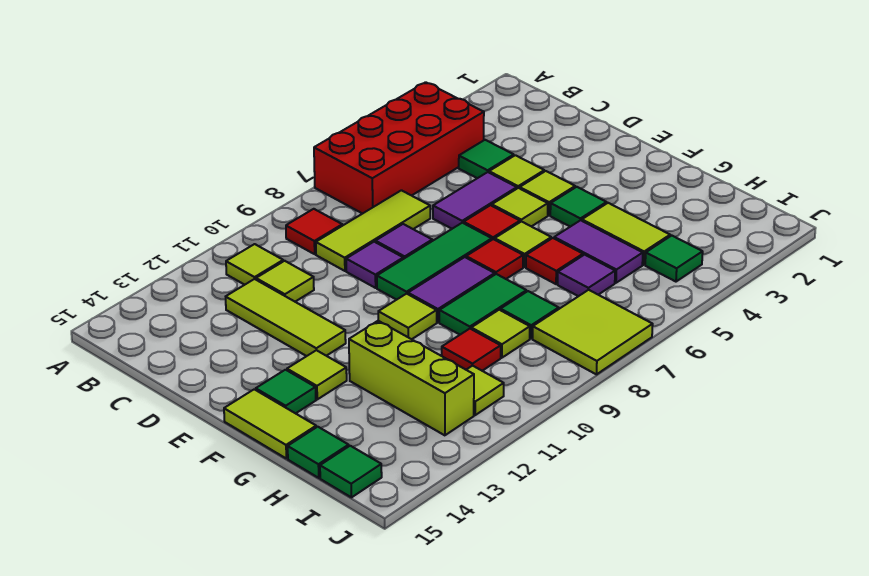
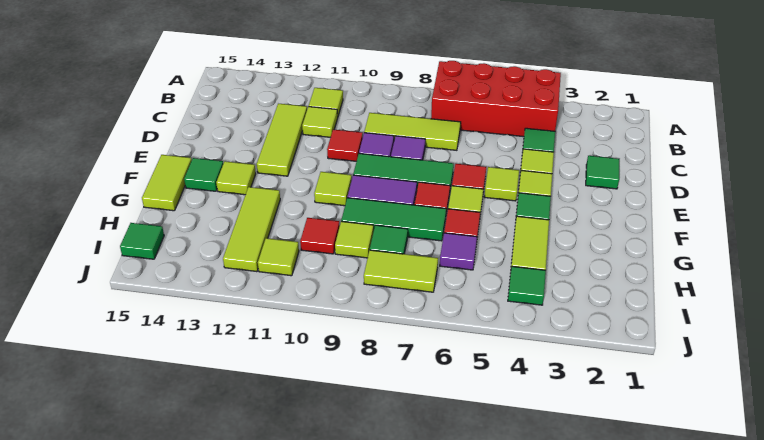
red 1x1 tile [286,209,342,254] -> red 1x1 tile moved to [327,129,363,161]
purple 1x2 tile [433,172,517,229] -> none
purple 1x2 tile [554,220,643,283] -> none
green 1x2 tile [439,274,526,335] -> green 1x3 tile [341,198,446,241]
lime 1x3 brick [349,321,474,435] -> lime 1x3 tile [223,187,280,272]
green 1x1 tile [288,427,349,478] -> green 1x1 tile moved to [586,156,619,189]
lime 2x2 tile [533,290,653,374] -> lime 1x2 tile [364,250,438,292]

